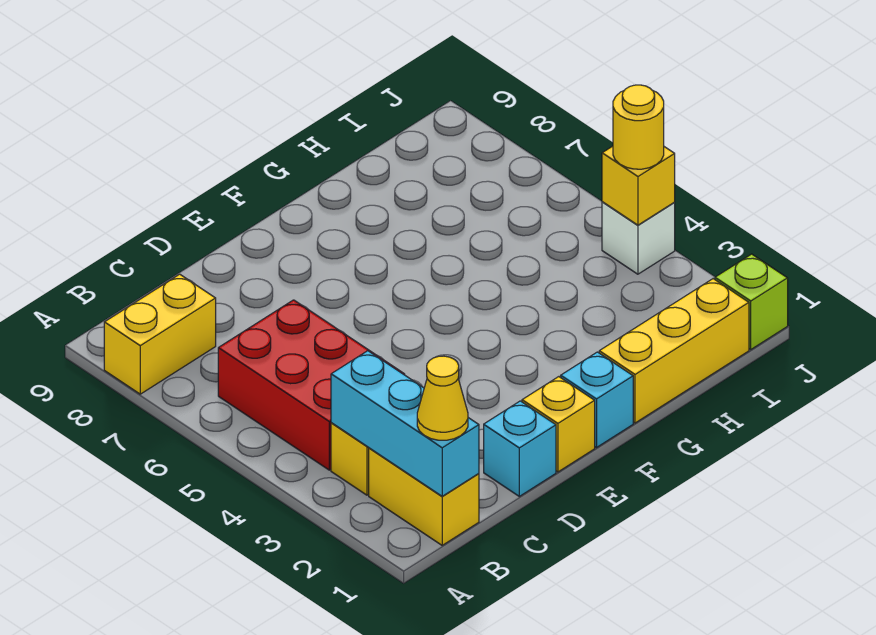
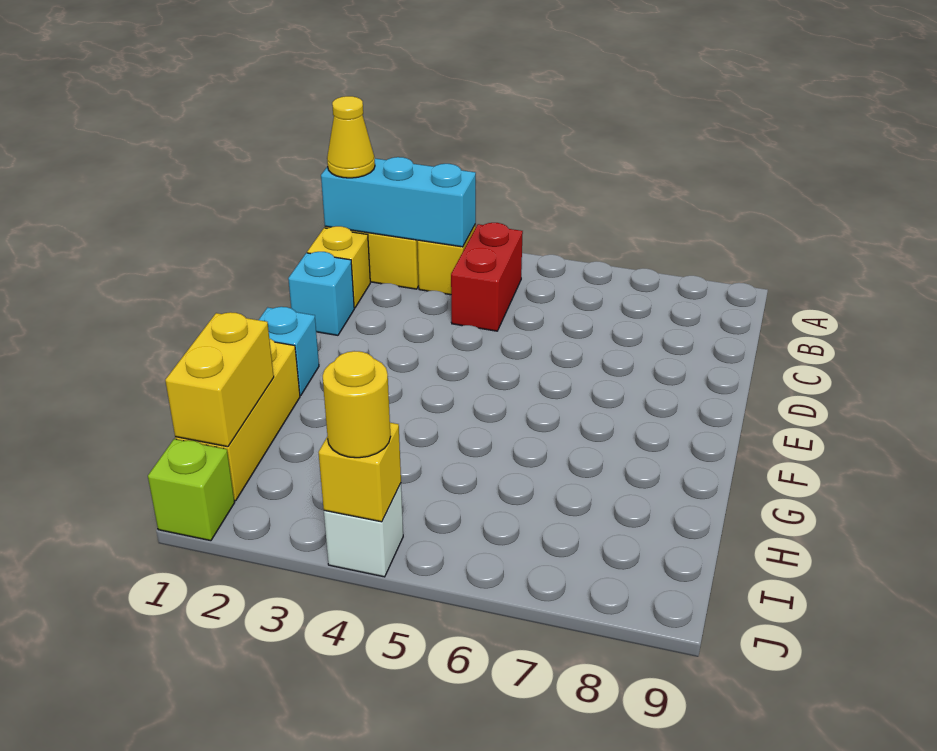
yellow 1x2 brick [104,274,216,394] -> yellow 1x2 brick moved to [165,312,274,447]
red 2x3 brick [218,300,405,470] -> red 1x2 brick [451,223,523,331]
yellow 1x1 brick [522,377,595,472] -> yellow 1x1 brick moved to [307,226,370,308]

